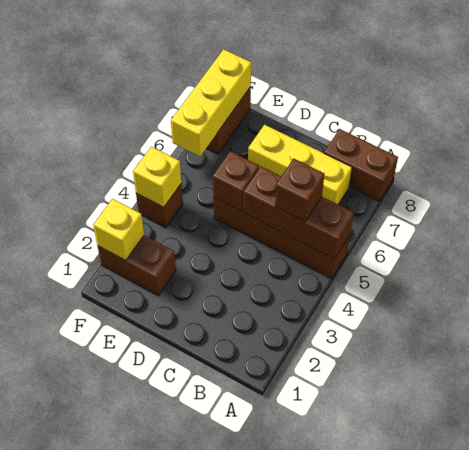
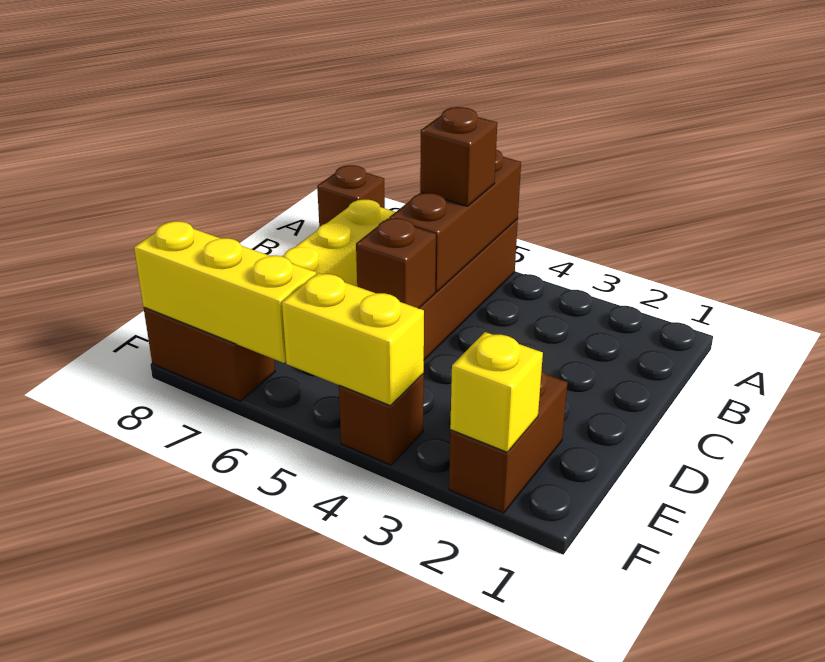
brown 1x2 brick [324,129,398,201] -> brown 1x1 brick [317,165,385,227]
yellow 1x1 brick [133,147,181,207] -> yellow 1x2 brick [282,273,424,406]

